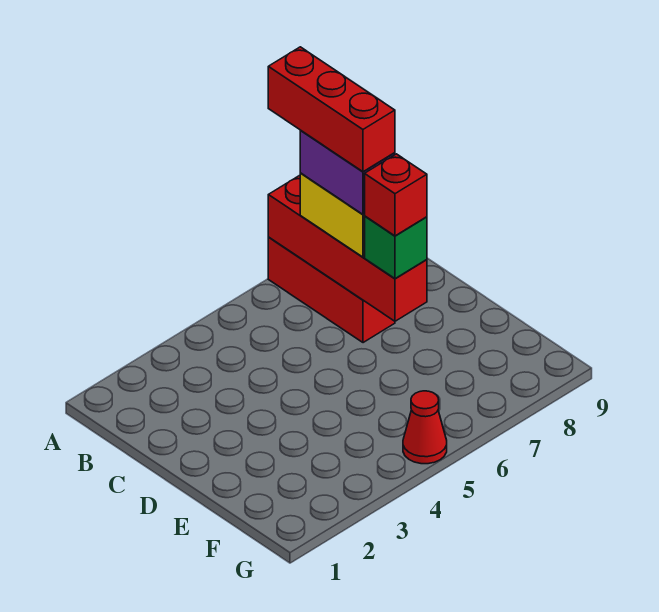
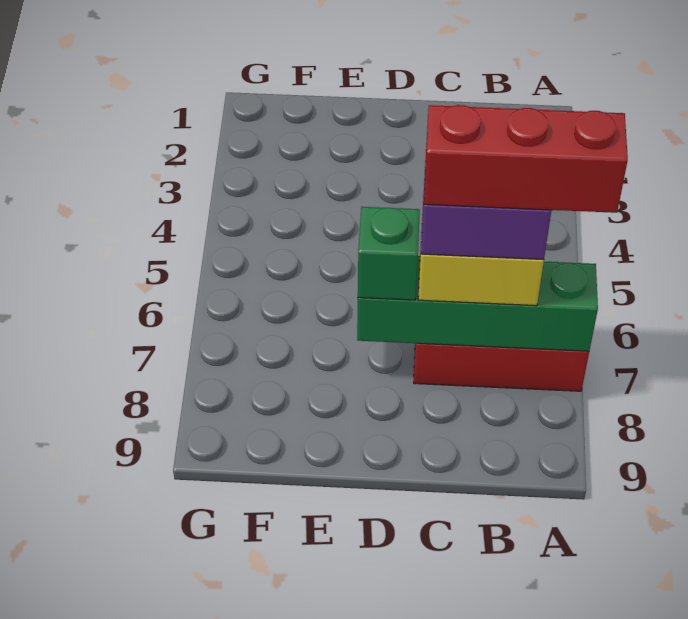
red 1x4 brick [268,175,427,321] -> green 1x4 brick [357,256,598,351]
red 1x1 brick [365,154,427,236] -> none
red 1x1 cone [403,391,447,464] -> none

